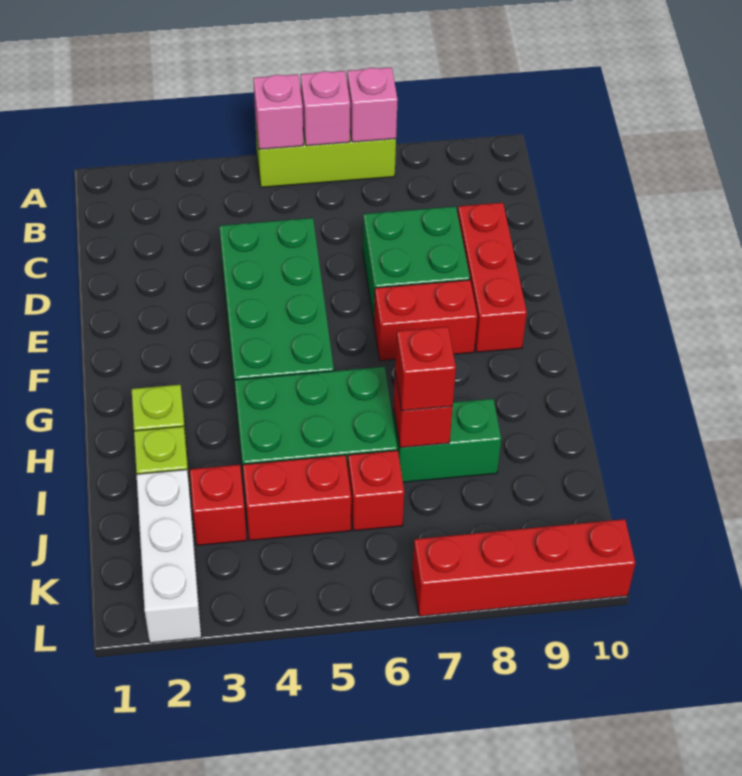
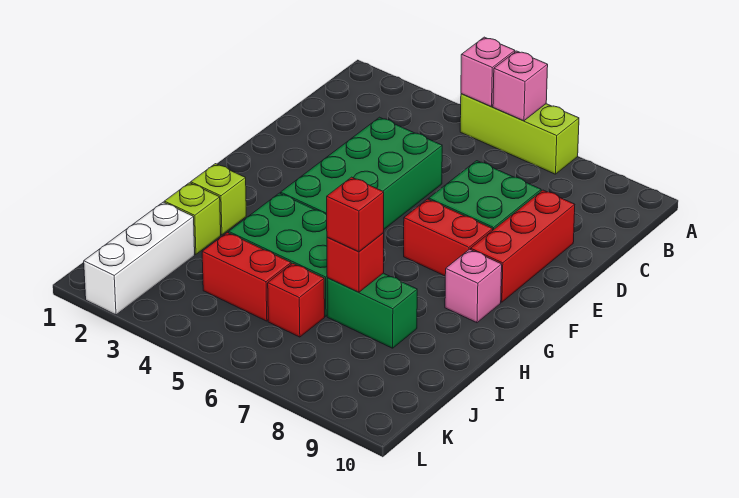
pink 1x1 brick [347,67,398,142] -> pink 1x1 brick moved to [445,249,502,323]
red 1x1 brick [190,465,247,545] -> none
red 1x4 brick [412,519,635,616] -> none

